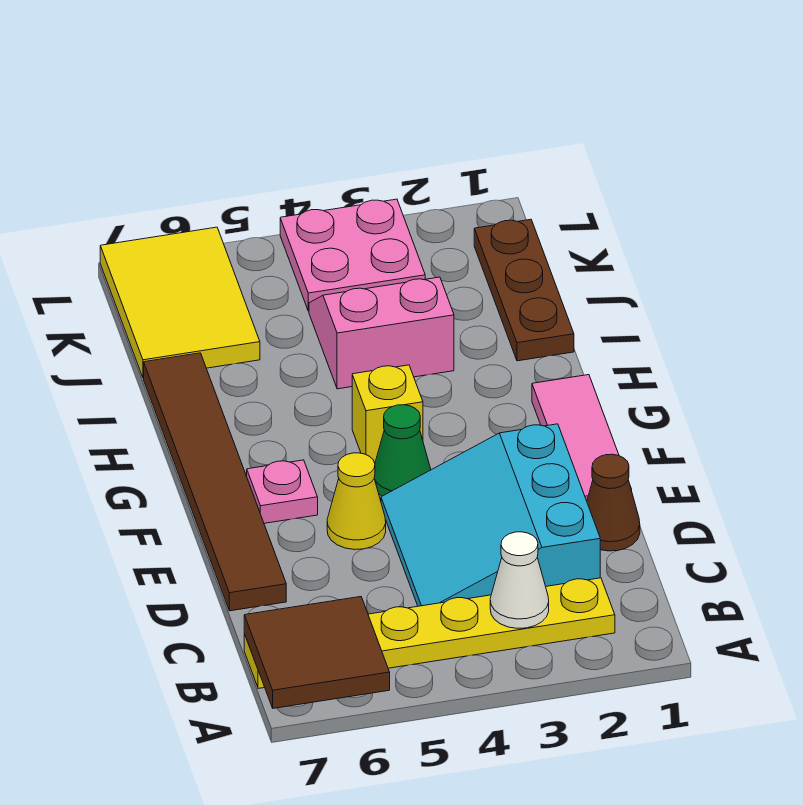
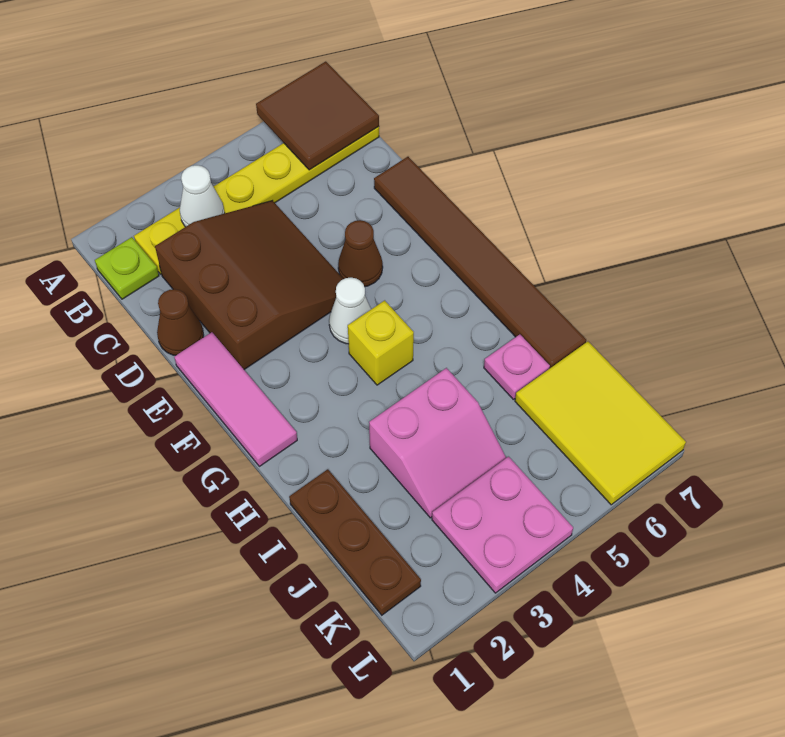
none -> lime 1x1 plate [95,237,159,299]
cyan 3x3 slope [381,424,600,606] -> brown 3x3 slope [155,201,343,370]
yellow 1x1 cone [327,453,386,550] -> brown 1x1 cone [338,220,383,287]
green 1x1 cone [374,405,431,496] -> white 1x1 cone [329,278,371,344]
pink 1x1 plate [247,460,318,523] -> pink 1x1 plate moved to [484,334,550,399]

